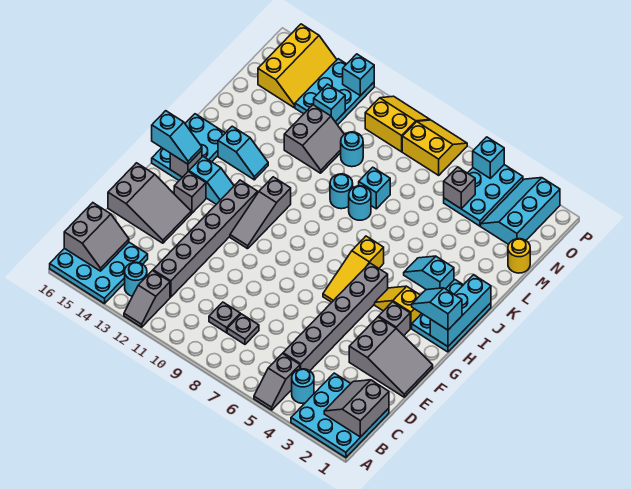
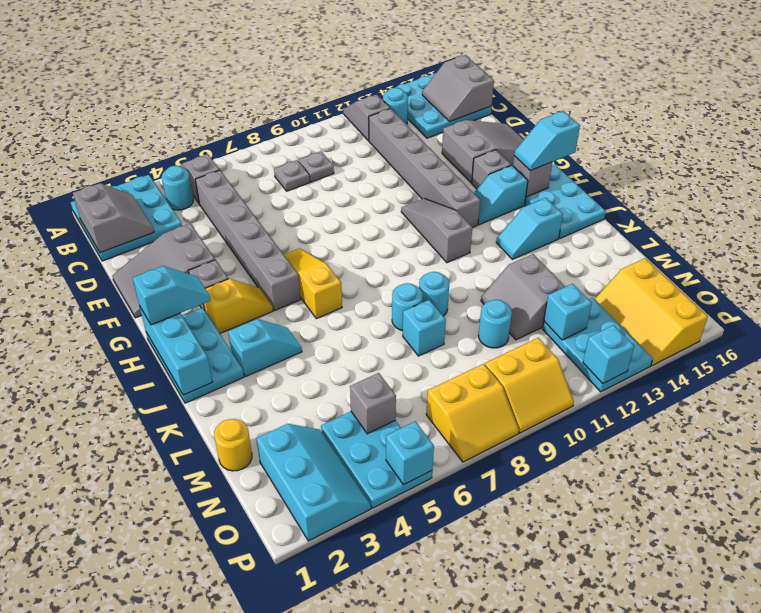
grey 2x3 slope [108,163,191,243] -> grey 2x3 slope turned to [442,120,524,183]

